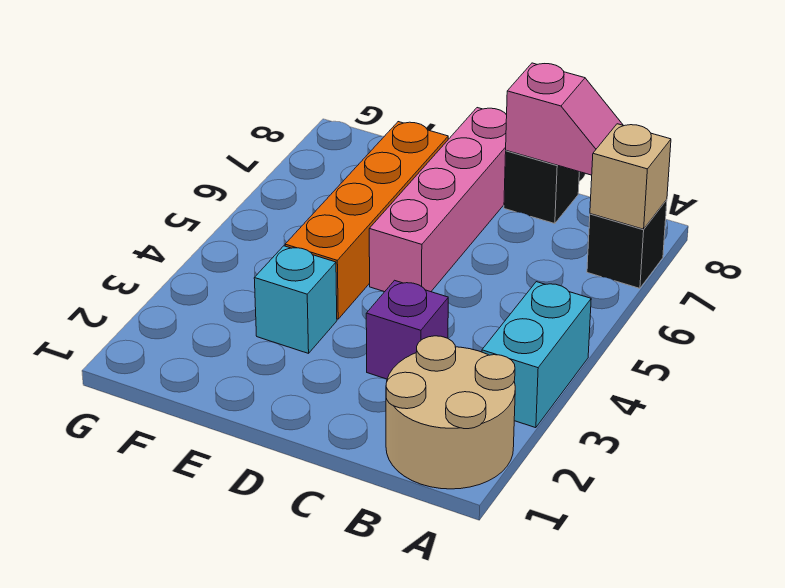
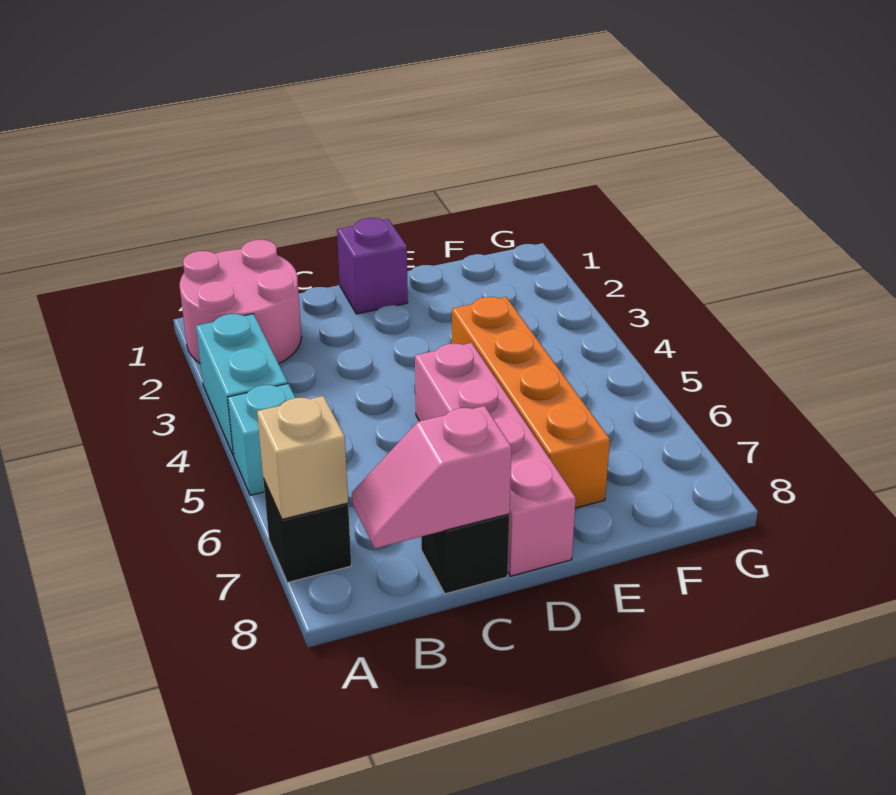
tan 2x2 round brick [386,336,515,489] -> pink 2x2 round brick [180,240,301,364]
purple 1x1 brick [366,280,448,379] -> purple 1x1 brick moved to [337,218,408,314]
cyan 1x1 brick [254,246,337,353] -> cyan 1x1 brick moved to [228,384,295,495]

